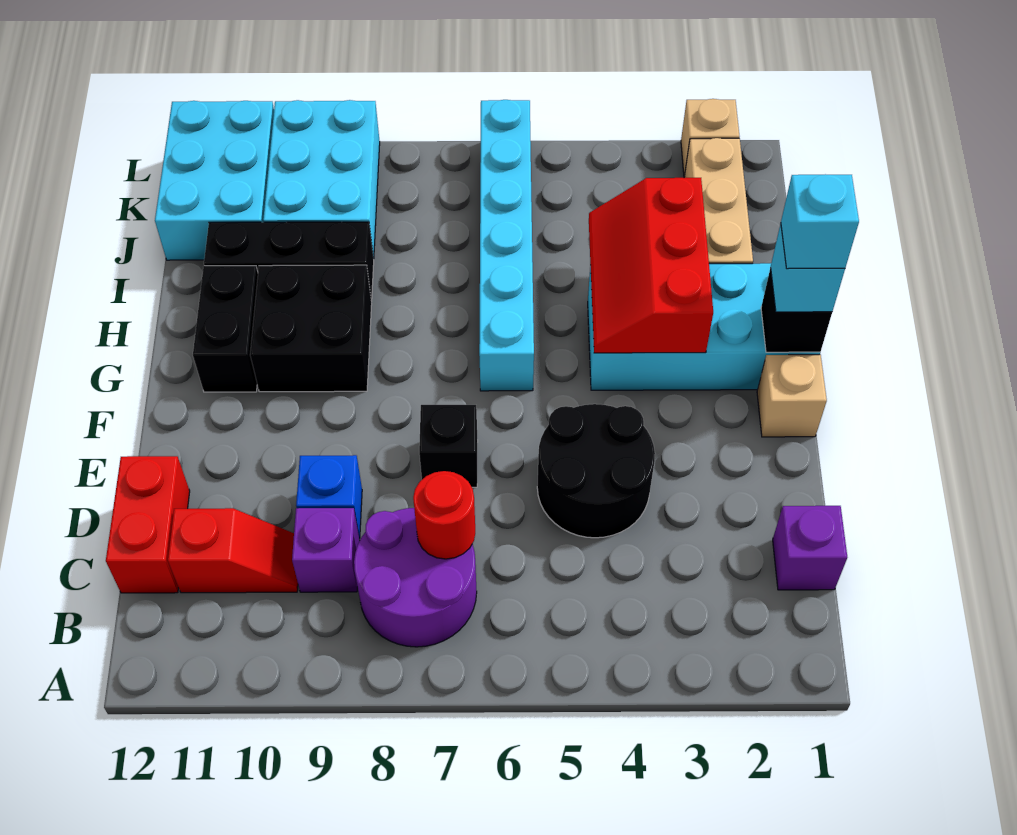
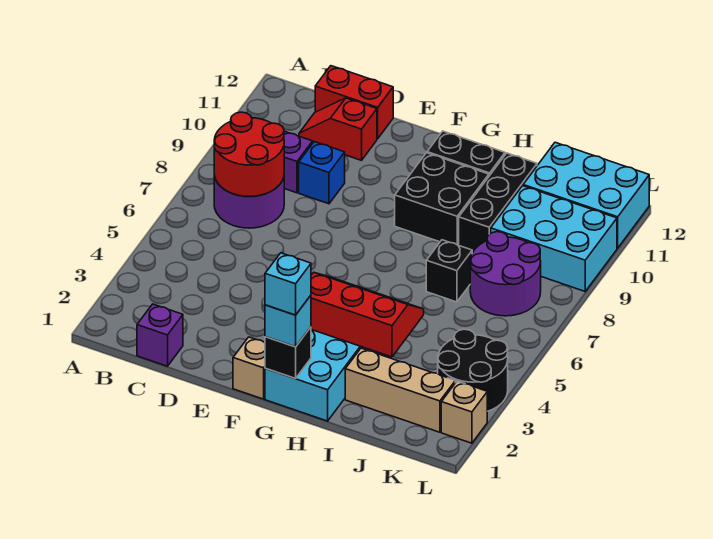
red 1x1 round brick [413,471,475,559] -> red 2x2 round brick [214,112,284,196]
red 1x2 slope [168,508,298,593] -> red 1x2 slope turned to [299,98,377,160]
black 2x2 round brick [537,404,655,538] -> black 2x2 round brick moved to [438,329,508,411]
black 1x1 brick [419,405,478,487] -> black 1x1 brick moved to [426,240,472,302]
cyan 1x6 brick [479,100,534,391] -> none
none -> purple 2x2 round brick [470,232,541,316]

